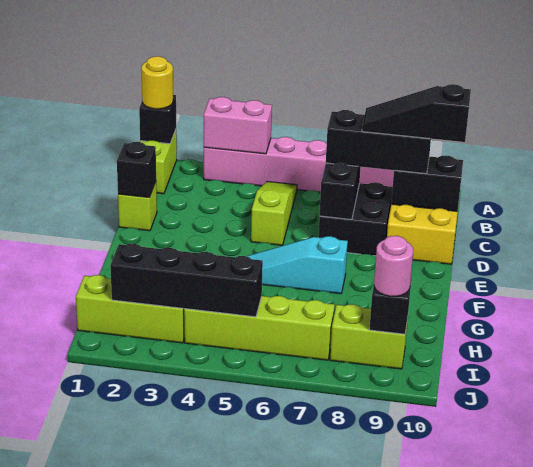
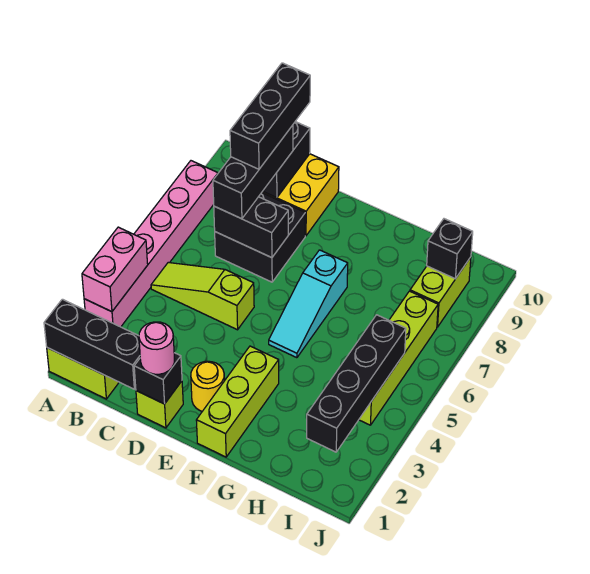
black 1x1 brick [139,95,176,144] -> black 1x3 brick [44,299,140,389]
yellow 1x1 round brick [142,56,173,109] -> yellow 1x1 round brick moved to [191,361,224,411]
black 1x3 slope [362,84,471,142] -> black 1x3 brick [230,63,310,169]
lime 1x3 brick [76,275,185,343] -> lime 1x3 brick moved to [196,346,279,457]
pink 1x1 round brick [374,236,413,296] -> pink 1x1 round brick moved to [139,322,174,374]

